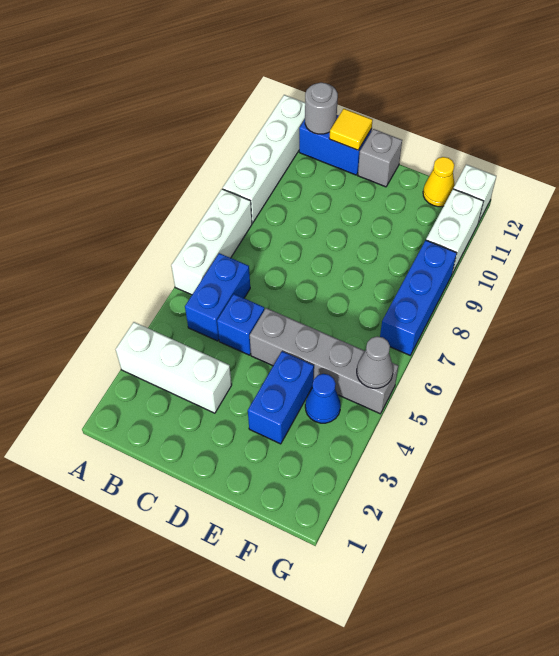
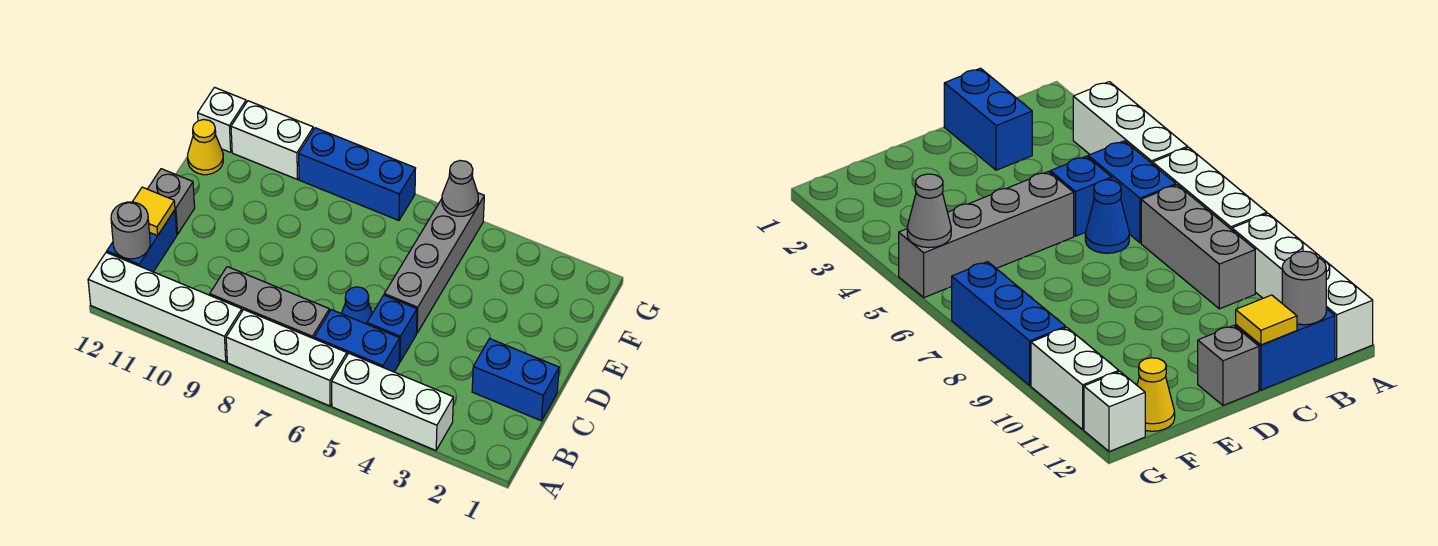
white 1x3 brick [116,322,232,413] -> white 1x3 brick turned to [332,353,453,450]
none -> grey 1x3 brick [210,267,329,339]
blue 1x2 brick [248,351,314,444] -> blue 1x2 brick moved to [472,339,559,421]
blue 1x1 cone [305,374,341,423] -> blue 1x1 cone moved to [341,287,372,324]

